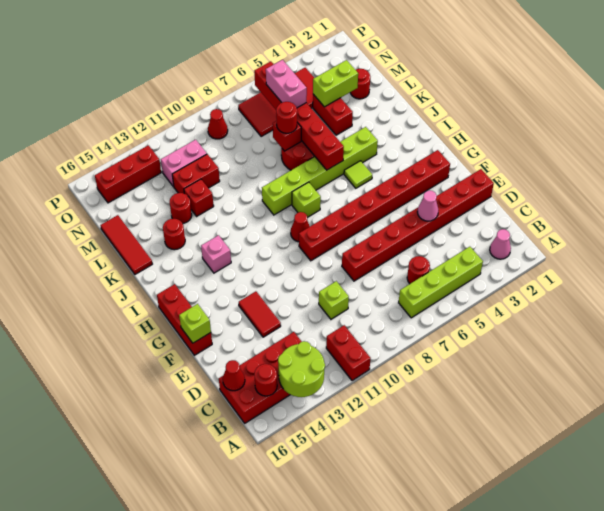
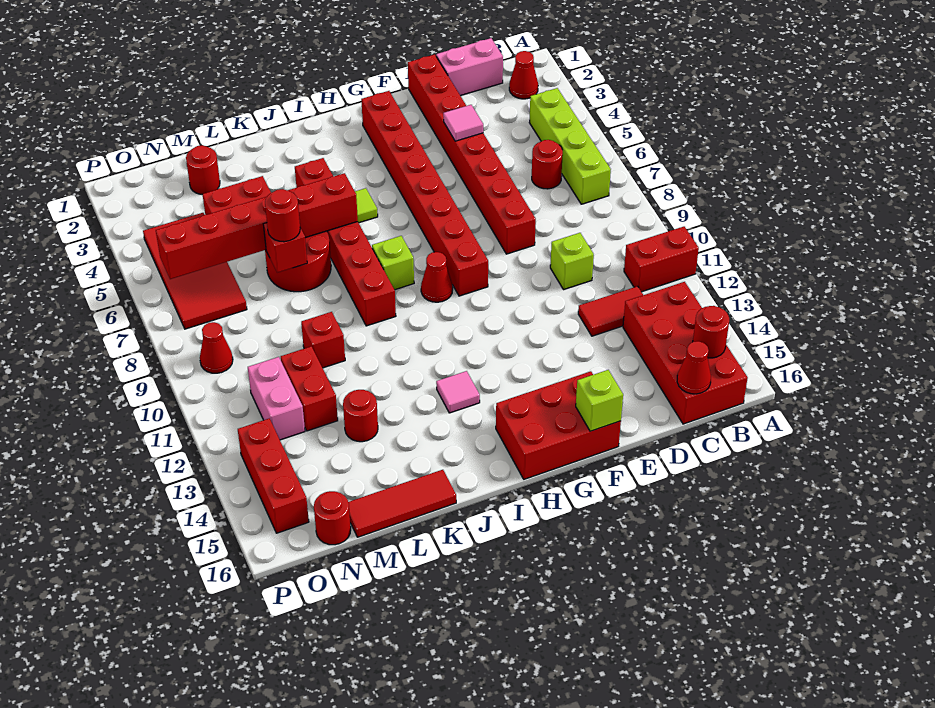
lime 2x2 round brick [278,341,325,397] -> none
pink 1x1 cone [490,229,511,259] -> red 1x1 cone [509,51,538,99]
pink 1x1 cone [418,190,439,221] -> pink 1x1 tile [443,105,483,141]
red 1x2 tile [239,291,281,337] -> red 1x2 tile moved to [578,286,643,336]
red 1x3 brick [157,284,212,355] -> red 2x3 brick [496,371,621,479]
pink 1x1 brick [201,235,231,273] -> pink 1x1 tile [436,371,480,413]
lime 1x6 brick [262,127,378,215] -> red 1x6 brick [295,158,396,326]
red 1x1 round brick [163,219,185,250] -> red 1x1 round brick moved to [314,491,351,545]
red 1x1 brick [184,179,214,216] -> red 1x1 brick moved to [301,312,345,368]
lime 1x2 brick [313,60,358,107] -> none
pink 1x2 brick [266,60,307,108] -> pink 1x2 brick moved to [436,38,503,96]

